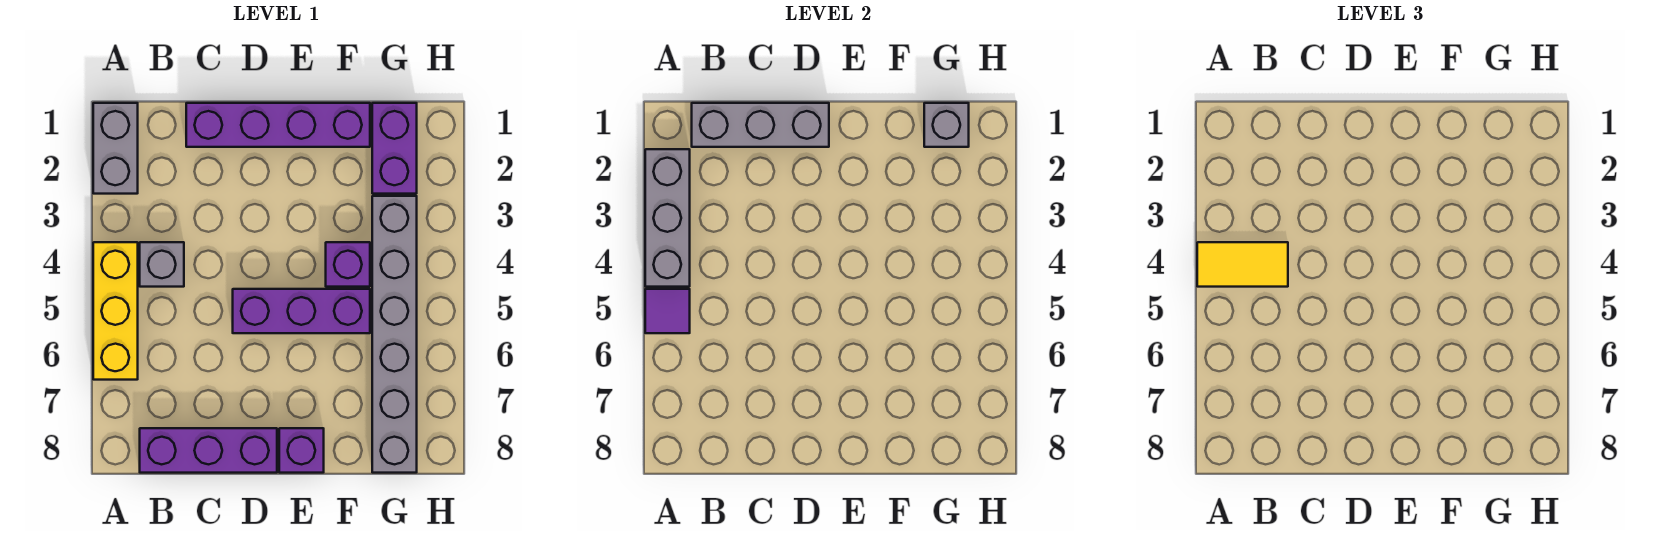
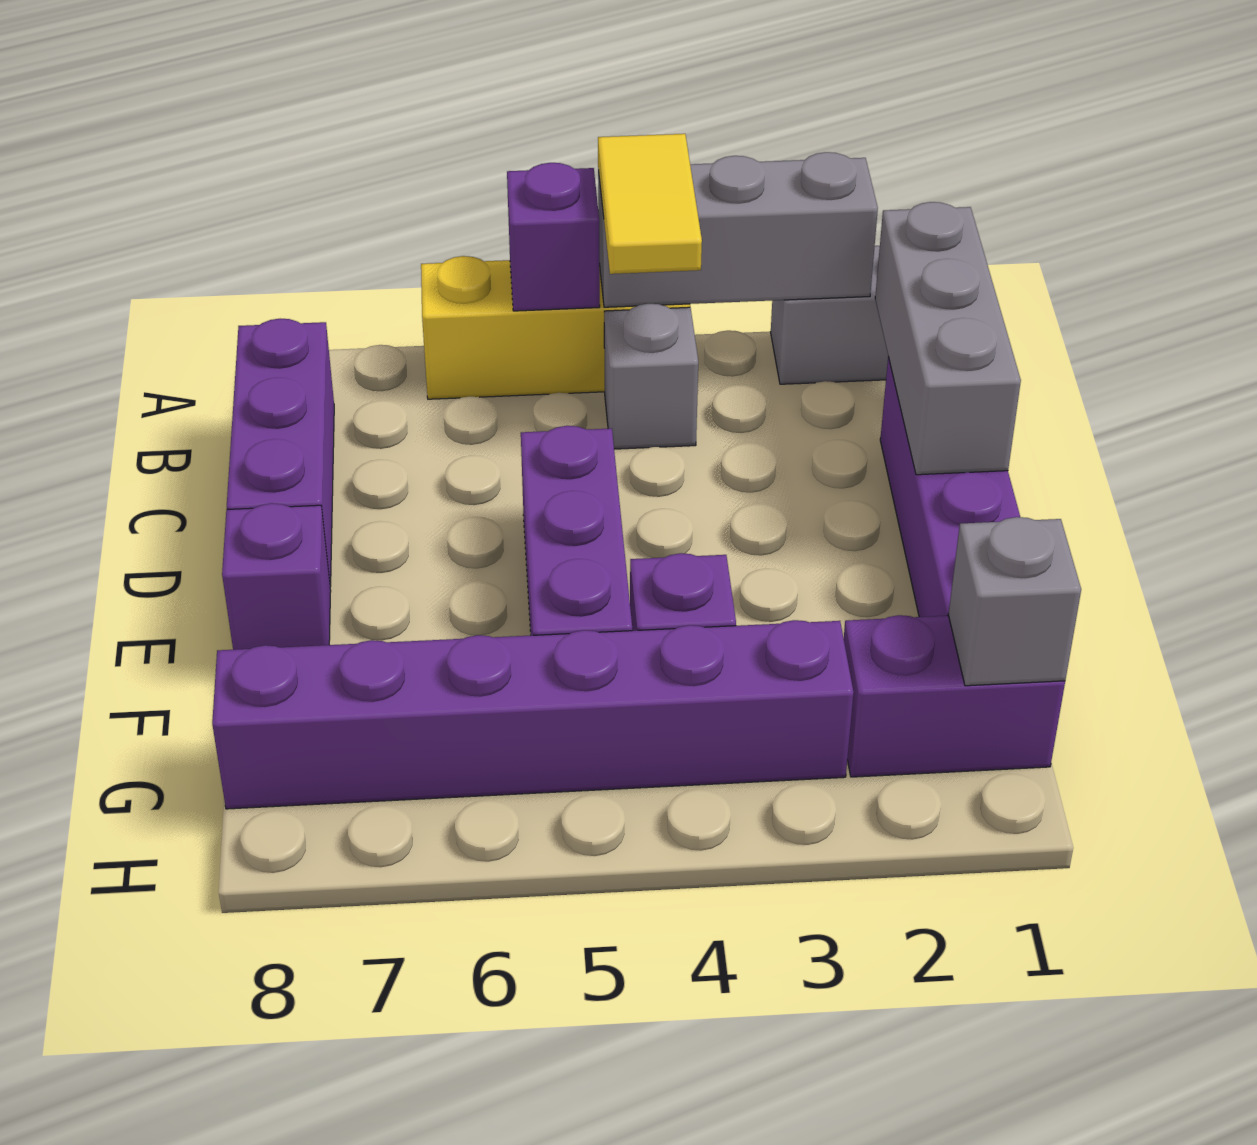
purple 1x1 tile [645,289,690,333] -> purple 1x1 brick [507,163,600,311]
grey 1x6 brick [372,196,417,473] -> purple 1x6 brick [212,620,854,809]

